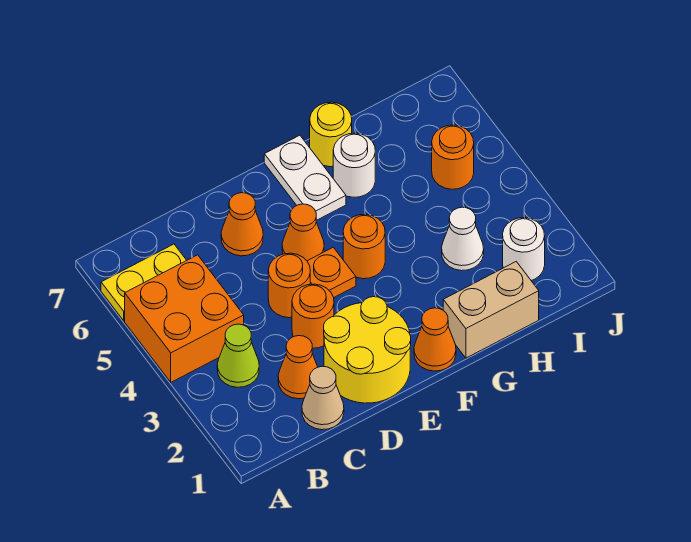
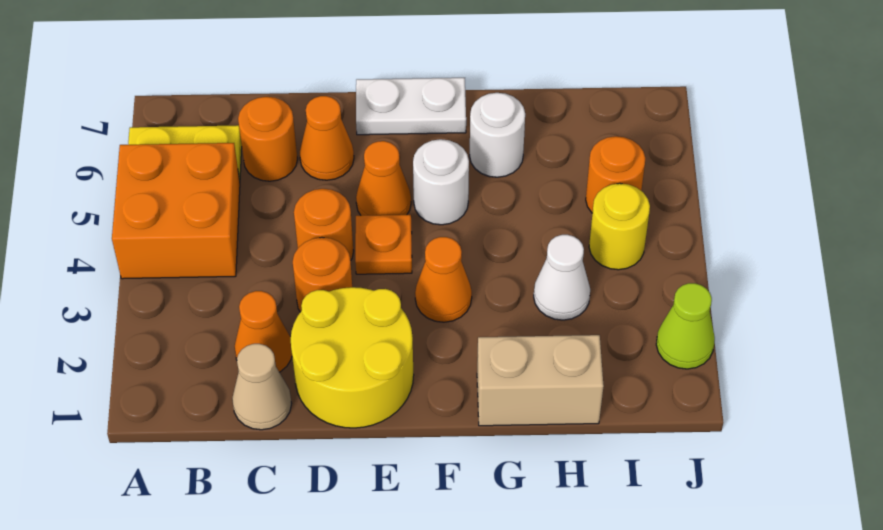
lime 1x1 cone [217,324,259,387] -> lime 1x1 cone moved to [656,283,715,369]
orange 1x1 cone [414,308,456,371] -> orange 1x1 cone moved to [415,237,472,322]
orange 1x1 round brick [343,214,385,279] -> orange 1x1 round brick moved to [238,97,297,181]
white 1x2 plate [264,135,346,220] -> white 1x2 plate turned to [356,78,466,135]
yellow 1x1 round brick [310,102,352,167] -> yellow 1x1 round brick moved to [589,183,650,270]
white 1x1 round brick [503,218,545,280] -> white 1x1 round brick moved to [413,139,469,225]

